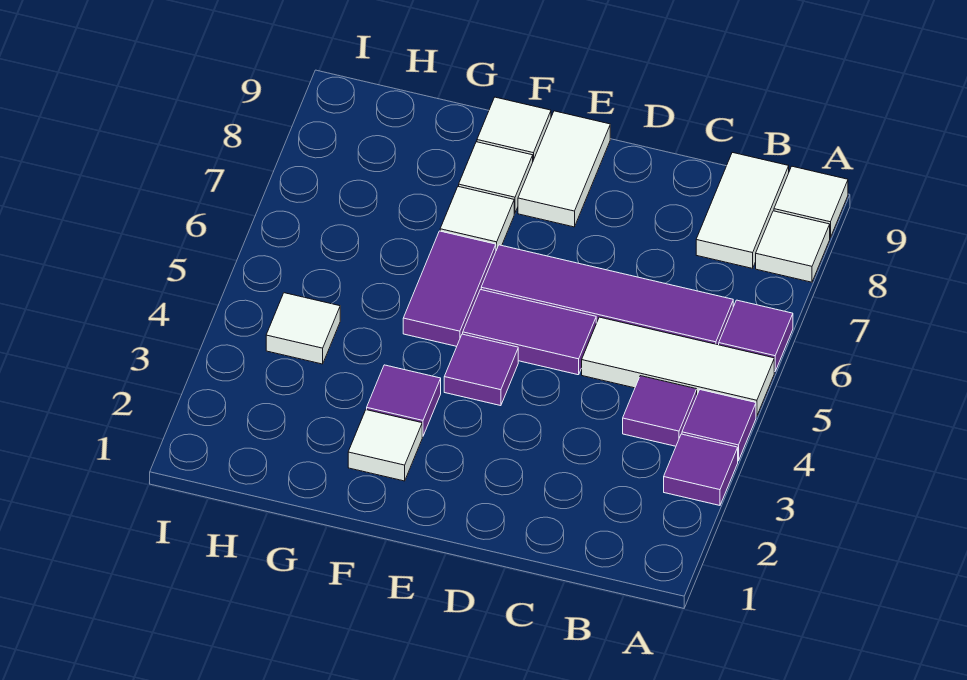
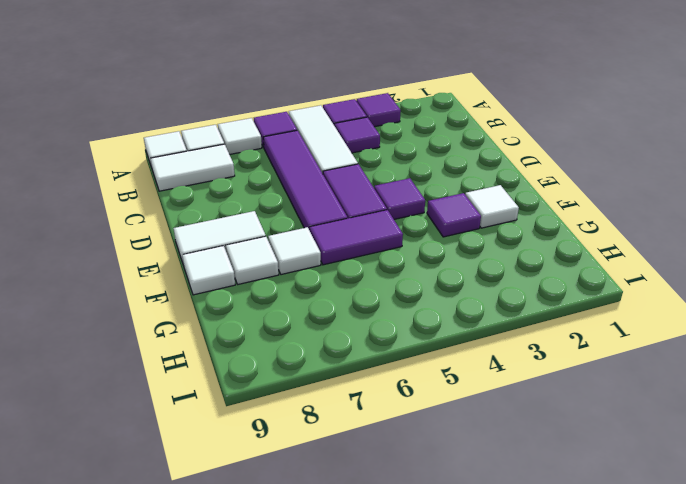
white 1x1 tile [266,293,340,364] -> white 1x1 tile moved to [218,118,262,155]

